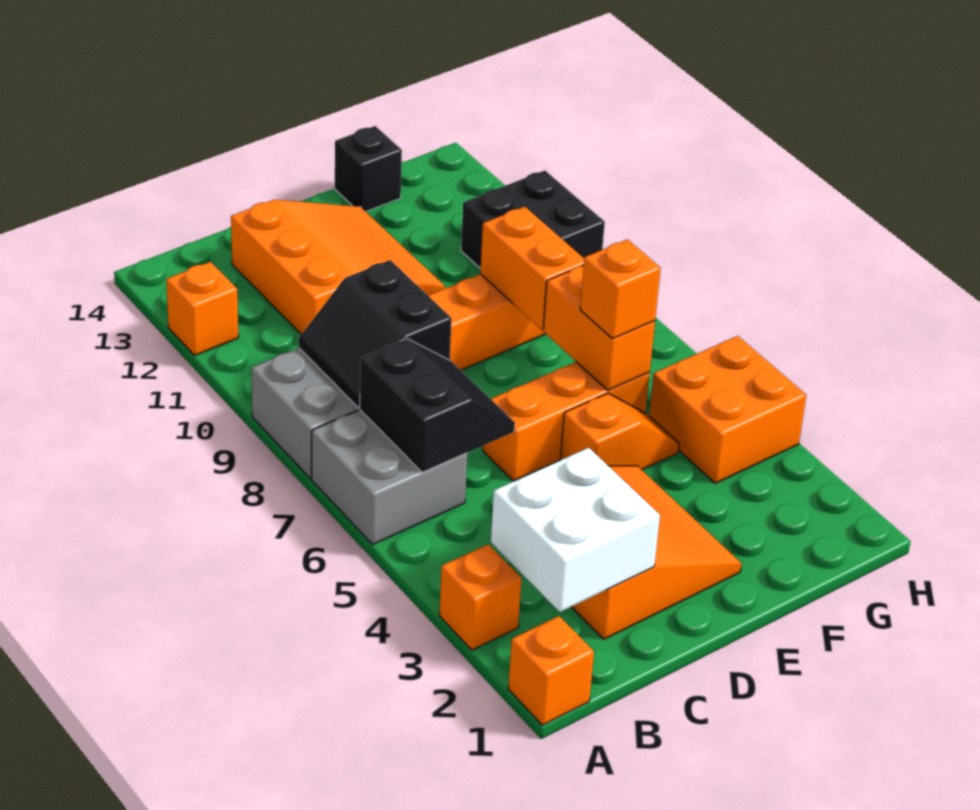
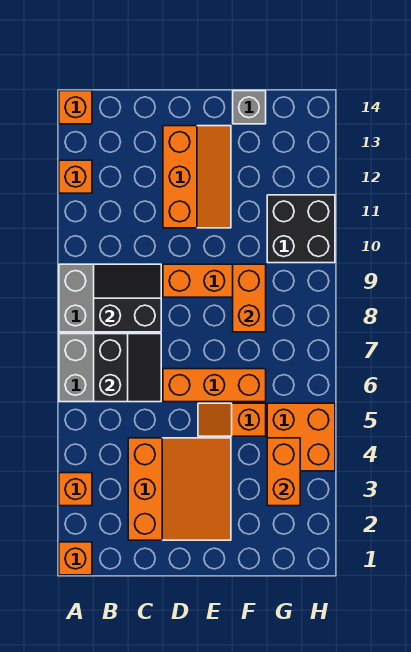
white 2x2 brick [491,448,660,612] -> none
black 2x2 slope [299,260,452,408] -> black 2x2 slope turned to [94,264,161,332]
orange 3x3 slope [231,200,445,335] -> orange 2x3 slope [163,126,231,228]
orange 1x2 slope [560,393,679,470] -> orange 1x2 slope turned to [198,403,266,436]
orange 1x2 brick [543,265,655,390] -> orange 1x2 brick moved to [267,438,300,506]
orange 1x1 brick [580,240,661,339] -> orange 1x1 brick moved to [59,91,92,124]
black 1x1 brick [335,126,402,212] -> grey 1x1 brick [233,91,266,124]

